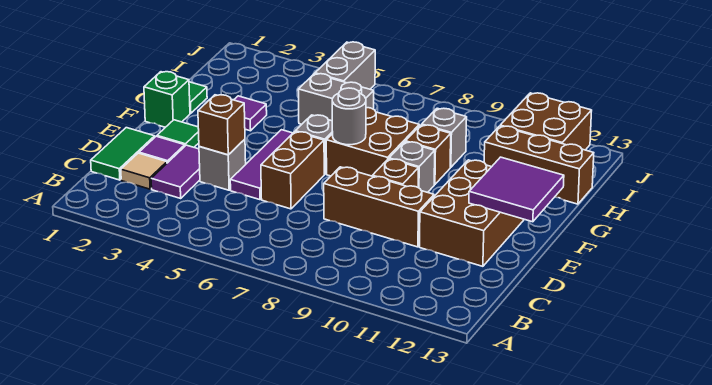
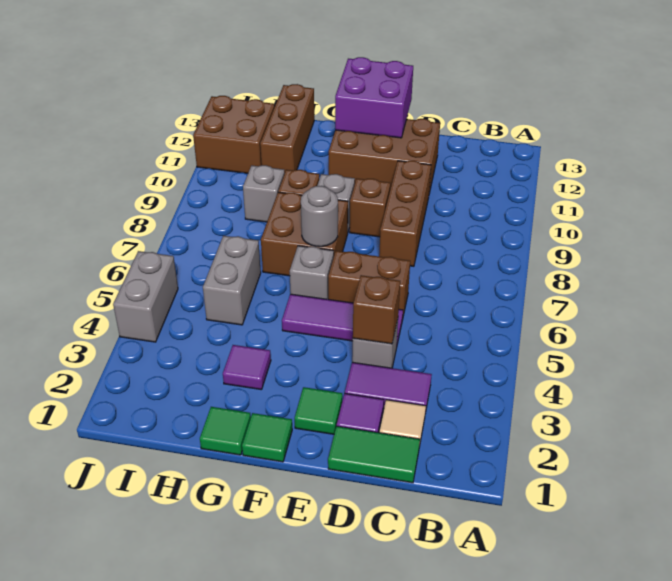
purple 2x2 tile [469,157,564,222] -> purple 2x2 brick [335,57,413,138]
green 1x1 brick [144,72,190,127] -> green 1x1 tile [242,413,292,462]
grey 1x2 brick [315,42,375,89] -> grey 1x2 brick turned to [113,251,178,342]

